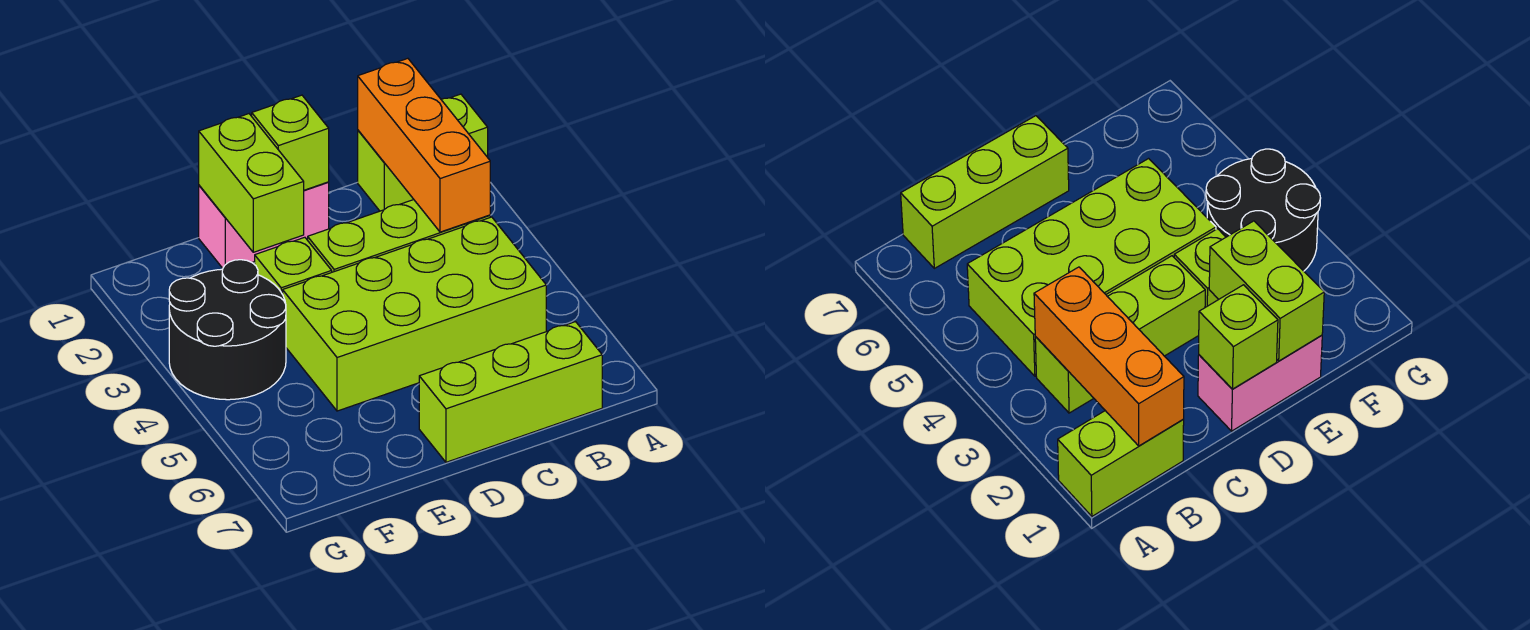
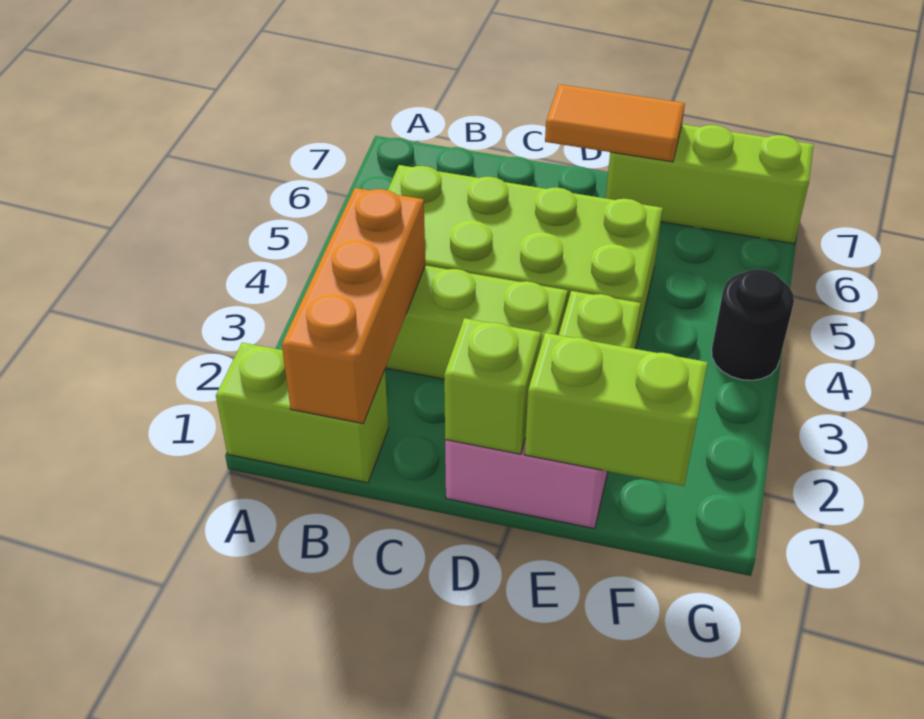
lime 1x3 brick [419,322,602,462] -> lime 1x3 brick moved to [606,124,814,244]
none -> orange 1x2 tile [545,84,685,162]
lime 1x2 brick [199,114,304,252] -> lime 1x2 brick turned to [525,333,707,486]
black 2x2 round brick [169,260,286,400] -> black 1x1 round brick [712,269,794,380]

